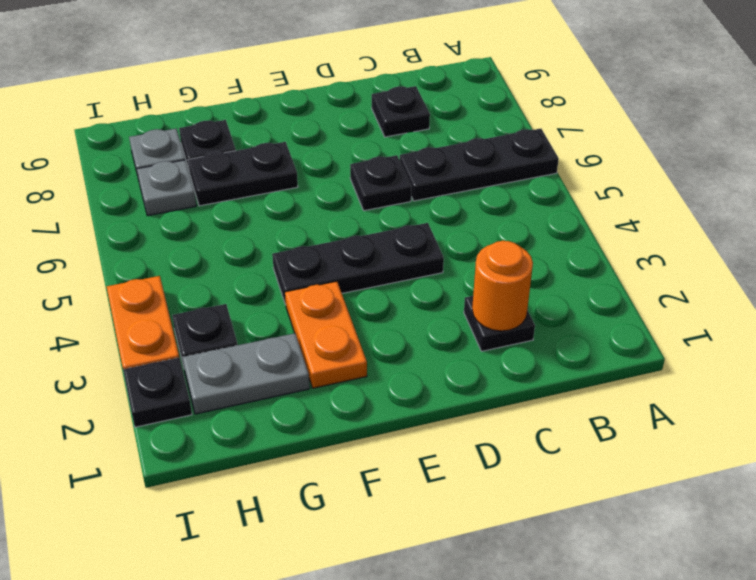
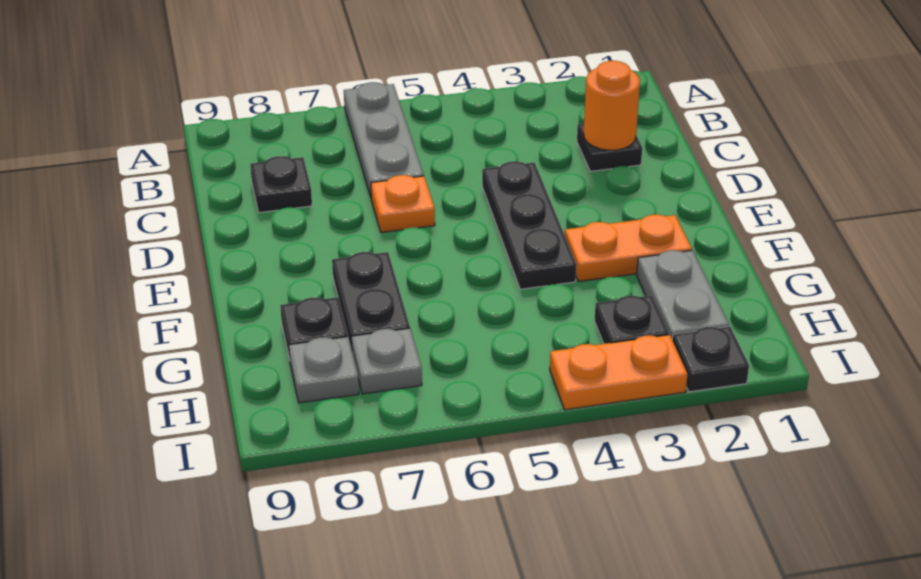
black 1x3 plate [400,129,559,201] -> grey 1x3 plate [344,82,424,197]
black 1x1 plate [350,155,411,211] -> orange 1x1 plate [371,175,435,233]

